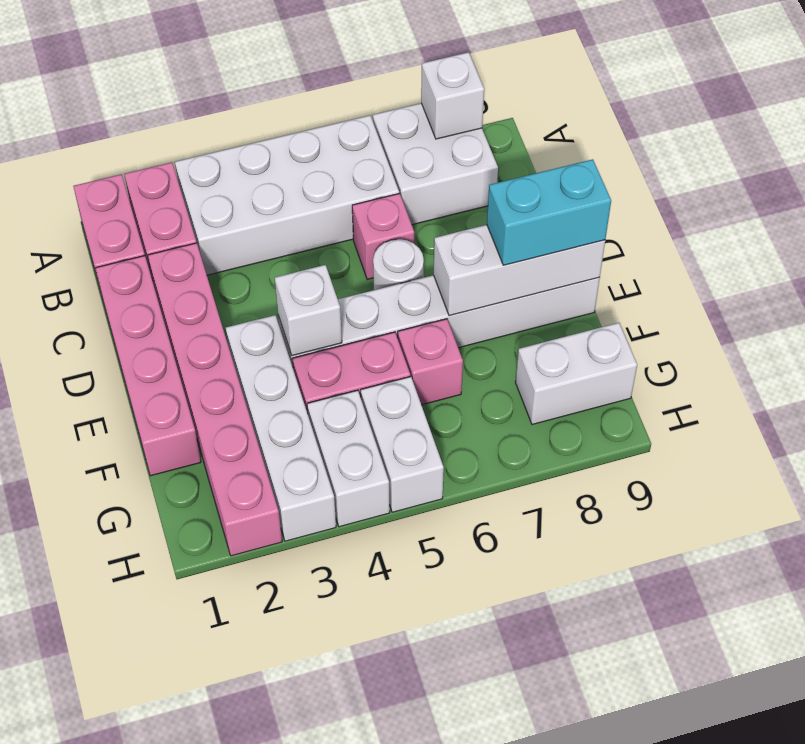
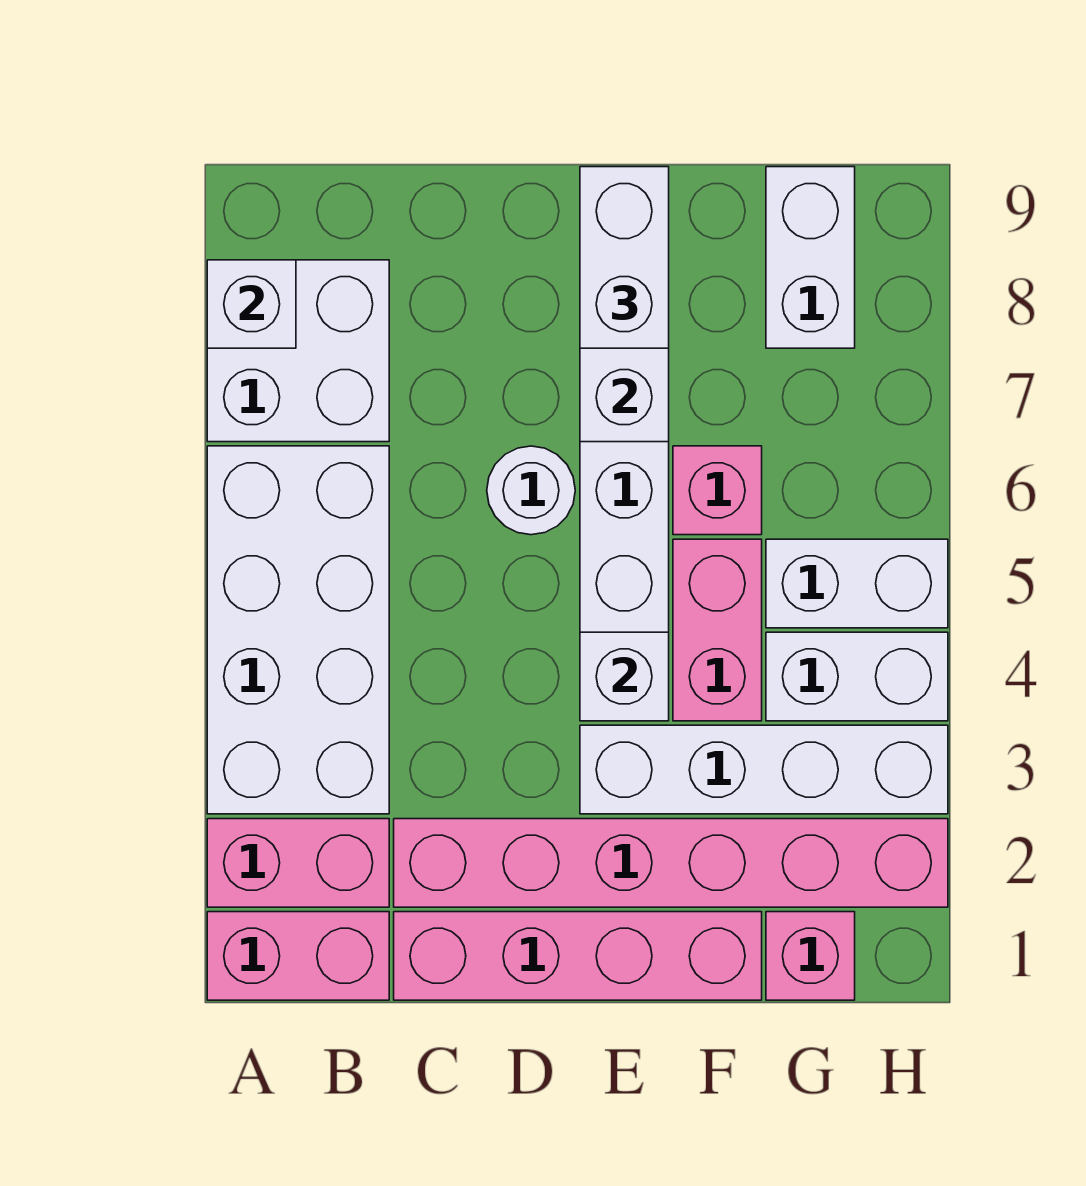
pink 1x1 brick [352,193,414,279] -> pink 1x1 brick moved to [766,912,855,1000]
cyan 1x2 brick [487,159,611,265] -> white 1x2 brick [580,167,669,348]

